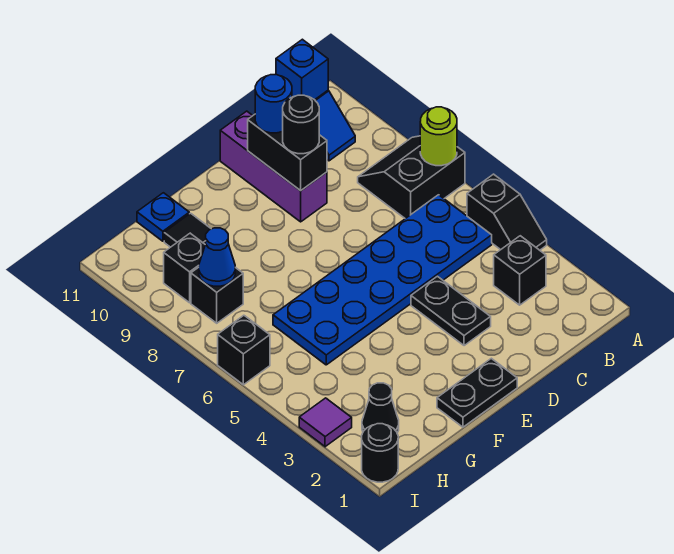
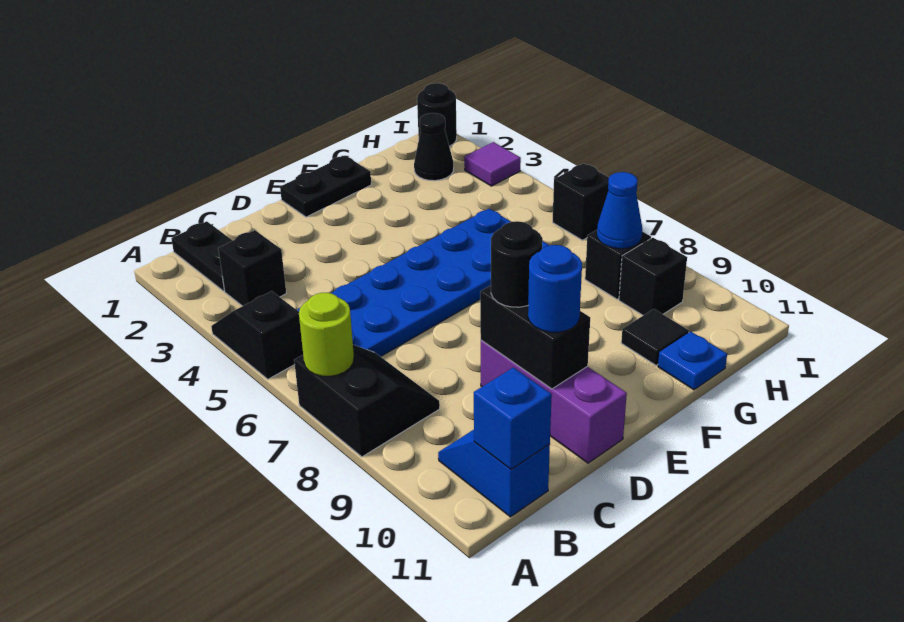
black 2x2 slope [358,136,465,219] -> black 2x2 slope turned to [294,345,440,457]
black 1x2 plate [411,276,491,346] -> black 1x2 plate moved to [171,221,233,291]

